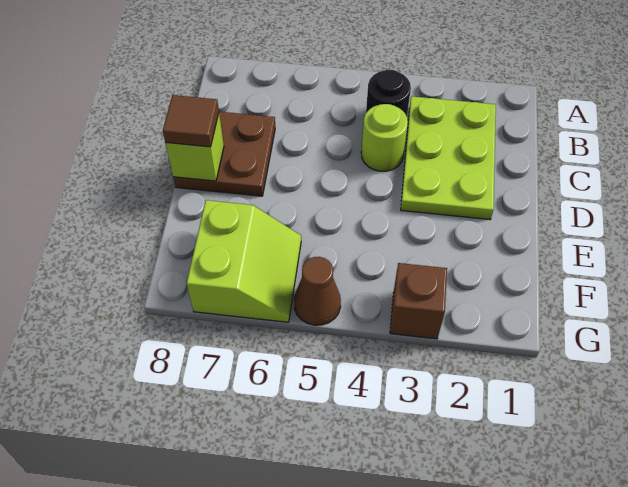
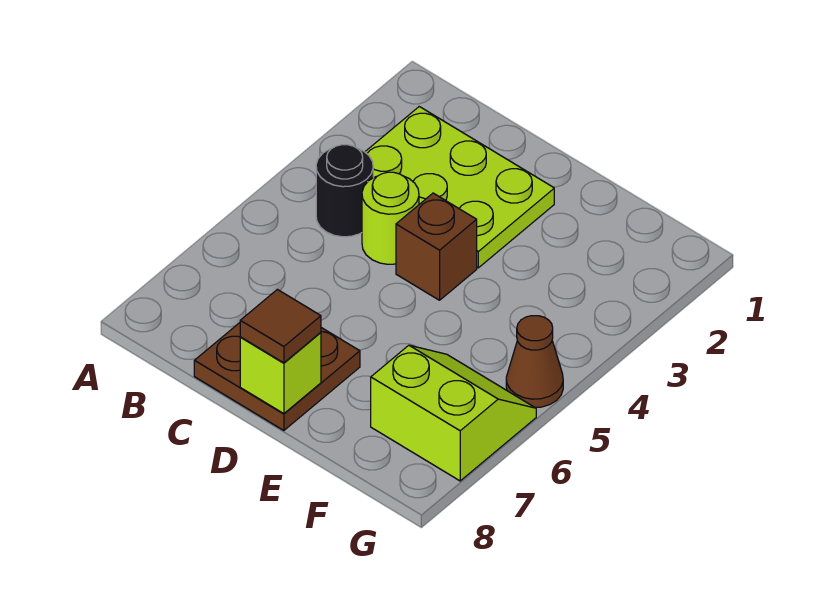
brown 1x1 brick [390,263,447,339] -> brown 1x1 brick moved to [396,193,477,300]

